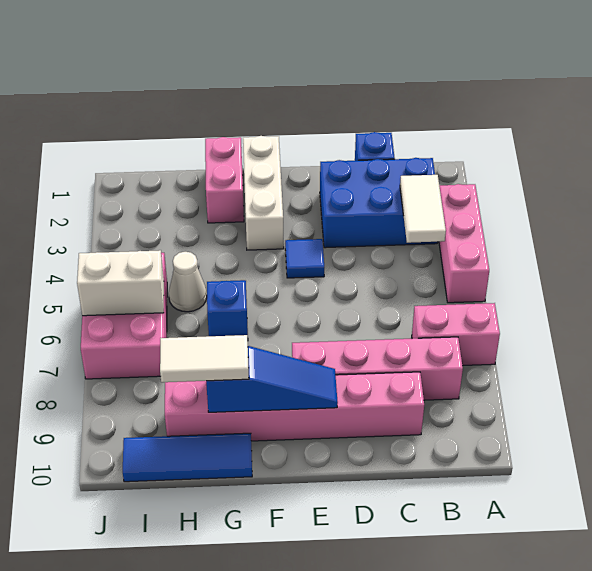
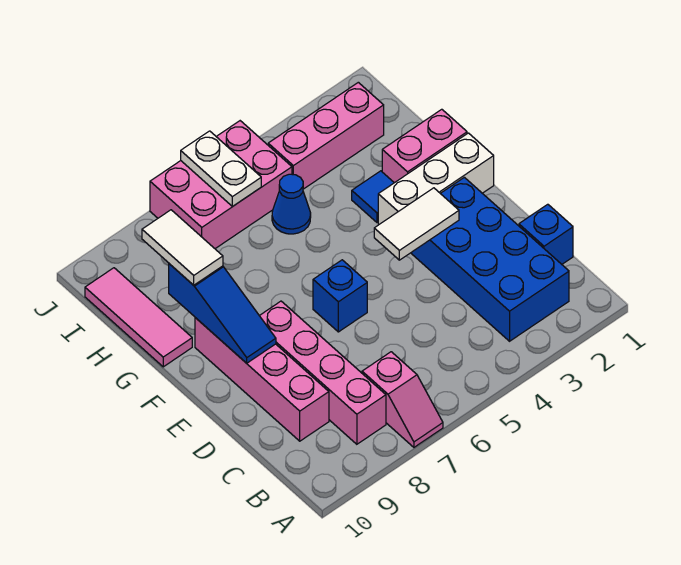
pink 1x3 brick [439,184,489,303] -> pink 1x3 brick moved to [268,82,384,189]
pink 1x2 brick [412,303,500,366] -> pink 1x2 slope [362,352,443,447]
blue 2x3 brick [320,158,438,248] -> blue 2x4 brick [411,177,569,341]
white 1x2 tile [400,175,446,243] -> white 1x2 tile moved to [374,188,459,260]
pink 1x6 brick [165,372,424,441] -> pink 1x4 brick [195,318,329,441]
blue 1x1 tile [285,239,324,278] -> blue 1x1 tile moved to [352,171,394,222]
blue 1x1 brick [207,280,248,338] -> blue 1x1 brick moved to [313,260,367,332]
blue 1x3 tile [123,433,252,482] -> pink 1x3 tile [85,268,192,367]
white 1x1 cone [169,252,207,312] -> blue 1x1 cone [272,174,311,234]
white 1x2 brick [77,250,164,316] -> white 1x2 plate [181,131,261,206]

